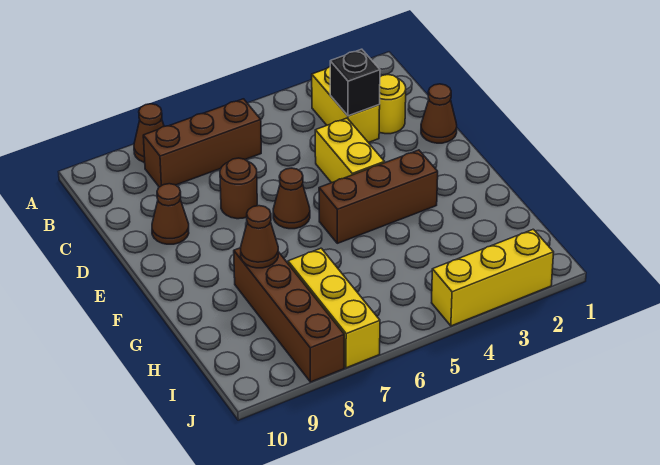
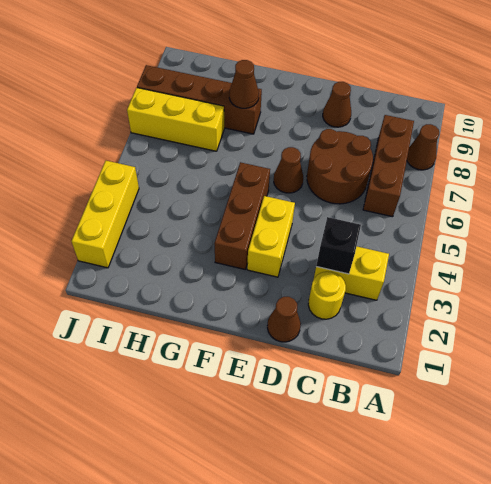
yellow 1x2 brick [315,118,385,183] -> yellow 1x2 brick turned to [247,196,295,277]
brown 1x1 round brick [220,158,257,219] -> brown 2x2 round brick [307,129,373,204]

